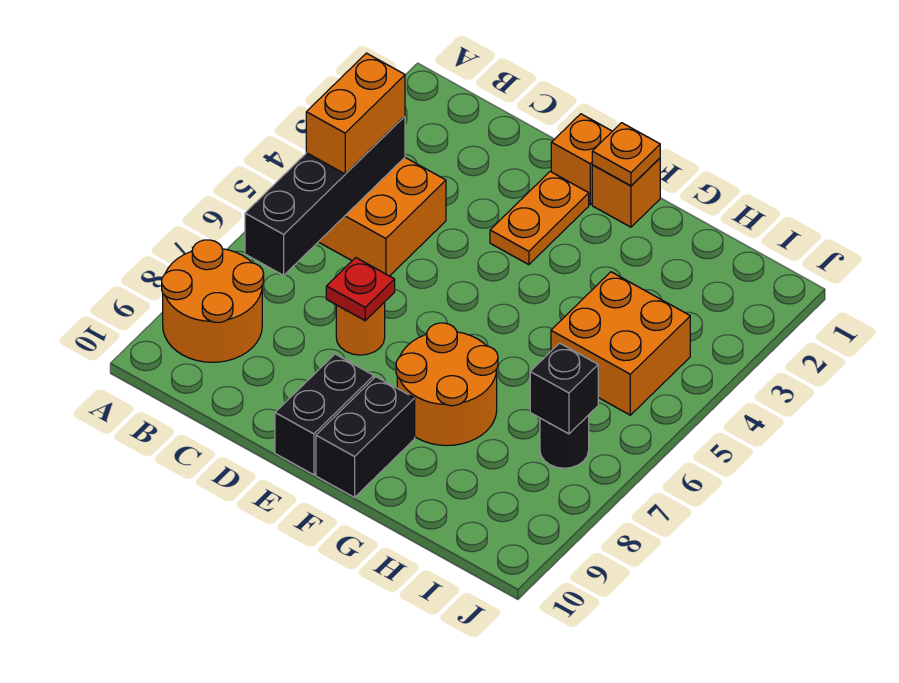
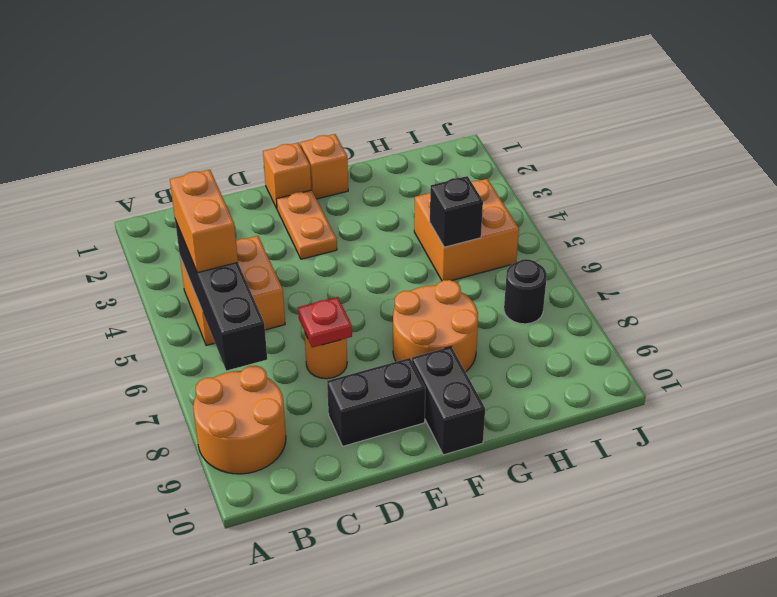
black 1x2 brick [275,354,374,475] -> black 1x2 brick turned to [327,358,425,446]
orange 1x1 plate [592,123,660,186] -> none
black 1x1 brick [530,343,598,434] -> black 1x1 brick moved to [430,176,483,247]

